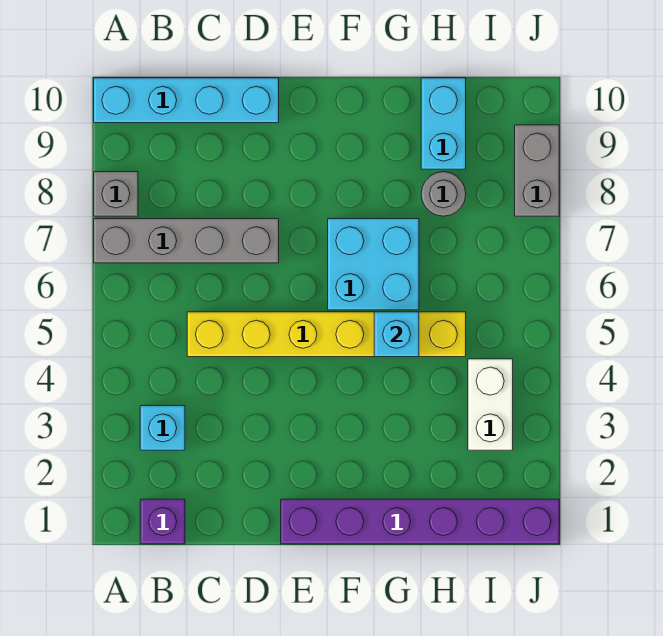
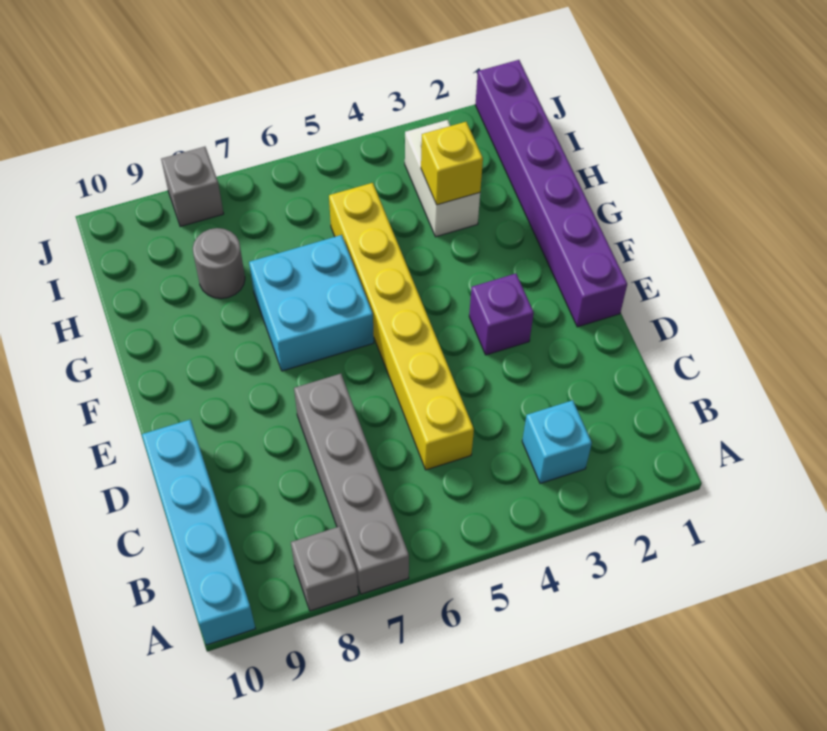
purple 1x1 brick [140,499,185,544] -> purple 1x1 brick moved to [469,274,534,355]
cyan 1x1 brick [374,312,419,357] -> none
none -> yellow 1x1 brick [421,122,483,205]
cyan 1x2 brick [421,78,466,169] -> none
white 1x2 brick [468,359,513,450] -> white 1x2 brick turned to [405,120,480,237]
grey 1x2 brick [515,125,559,216] -> grey 1x1 brick [161,147,224,227]

